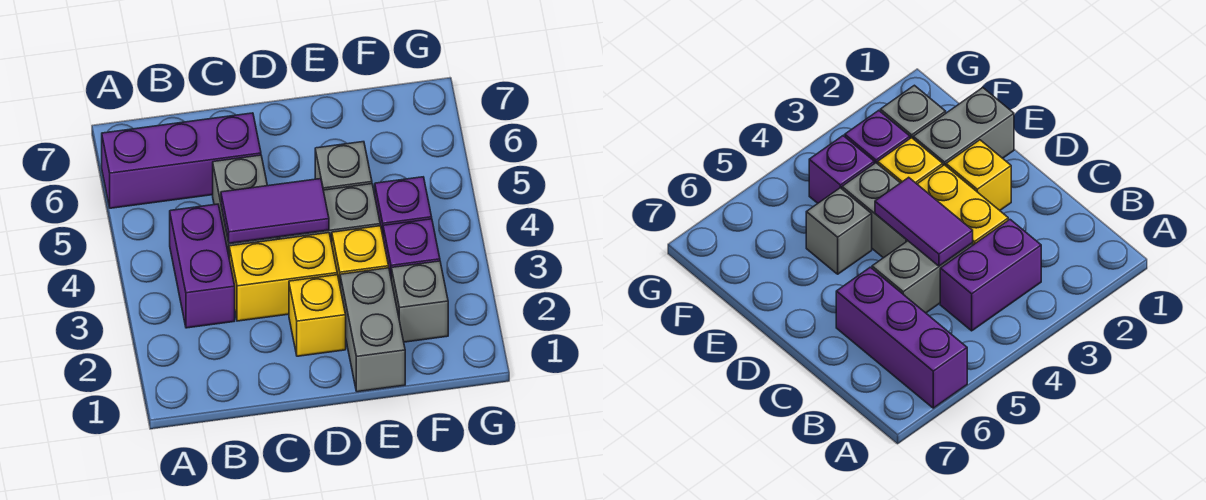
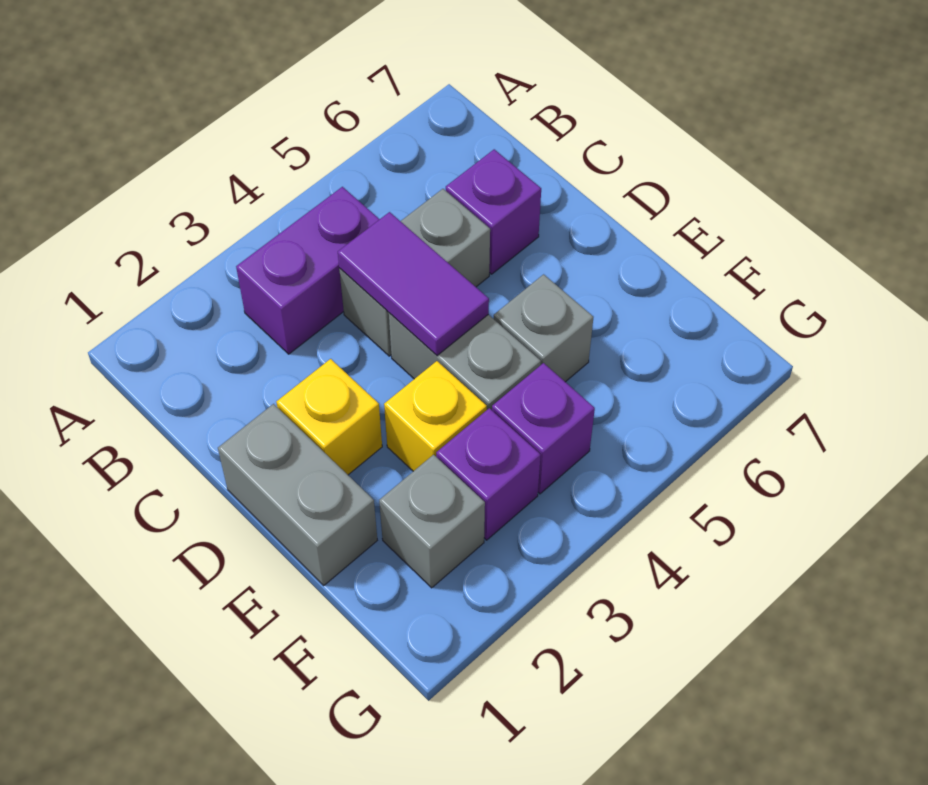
purple 1x3 brick [102,113,261,208] -> purple 1x1 brick [446,149,541,274]
yellow 1x2 brick [229,233,337,321] -> none
grey 1x2 brick [340,268,405,392] -> grey 1x2 brick turned to [218,404,377,585]

